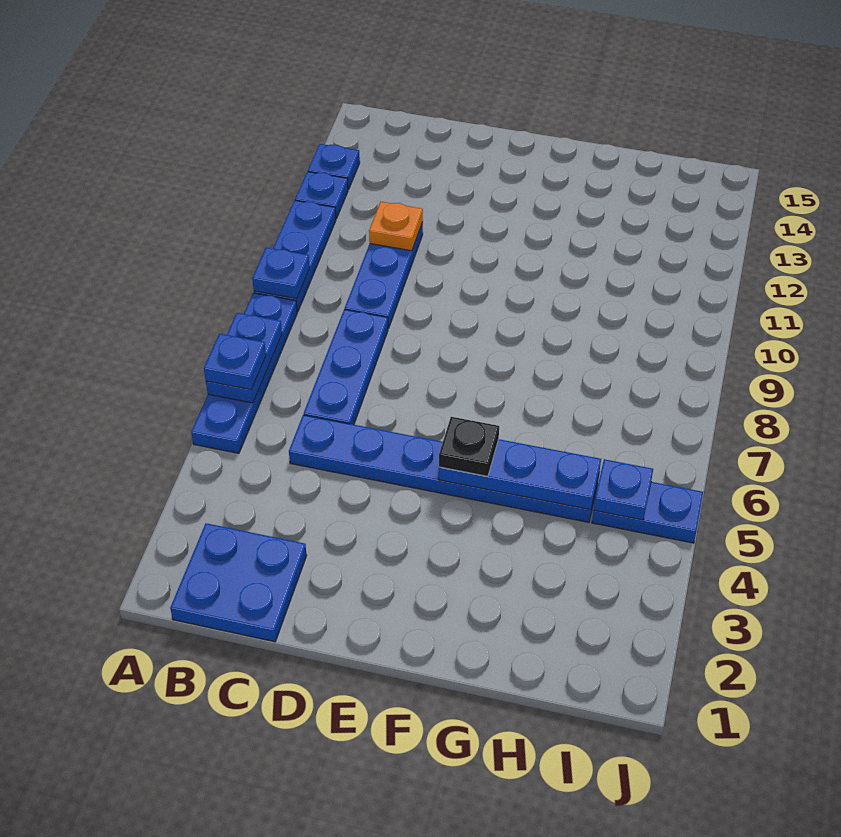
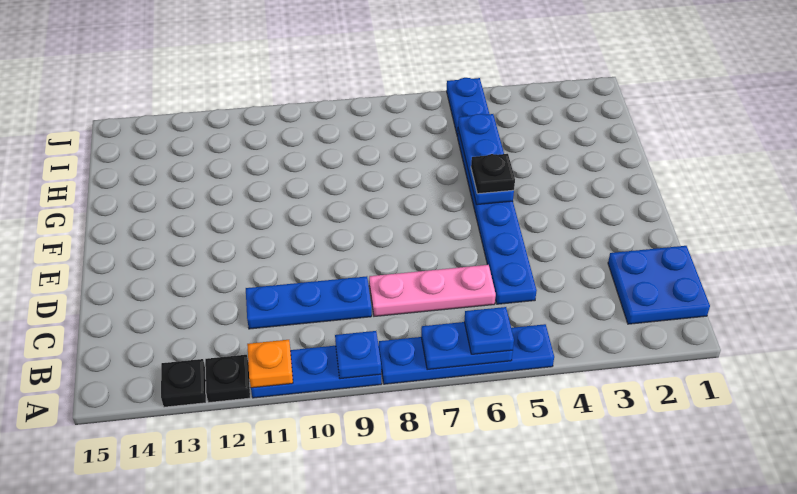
blue 1x1 plate [295,172,348,219] -> black 1x1 plate [205,355,250,403]
blue 1x1 plate [308,144,360,190] -> black 1x1 plate [161,359,206,407]
blue 1x3 plate [304,309,388,425] -> pink 1x3 plate [369,265,496,316]
orange 1x1 plate [369,202,423,251] -> orange 1x1 plate moved to [247,340,293,388]
blue 1x1 plate [594,459,653,520] -> none

